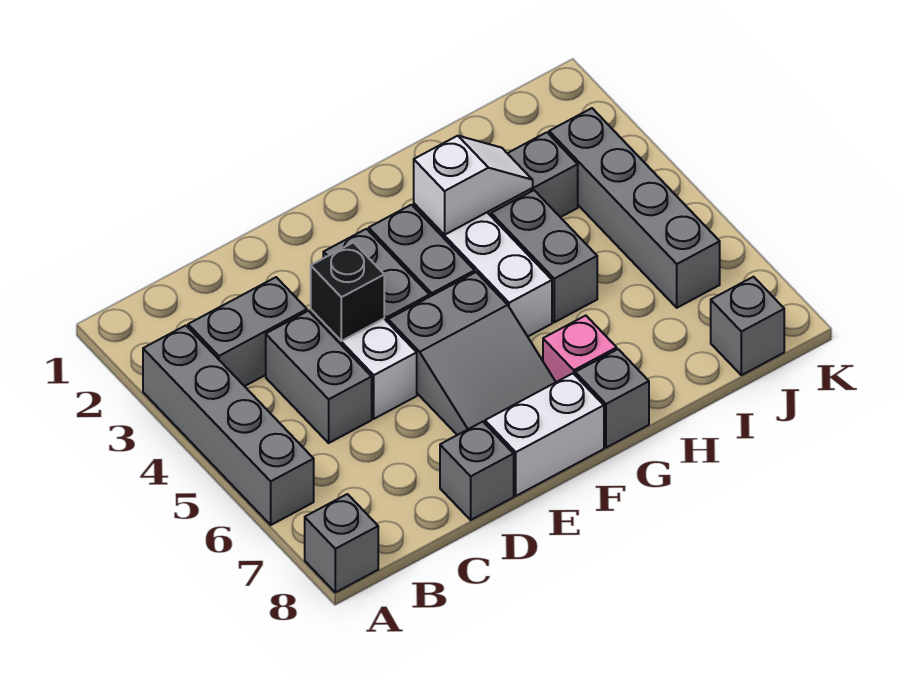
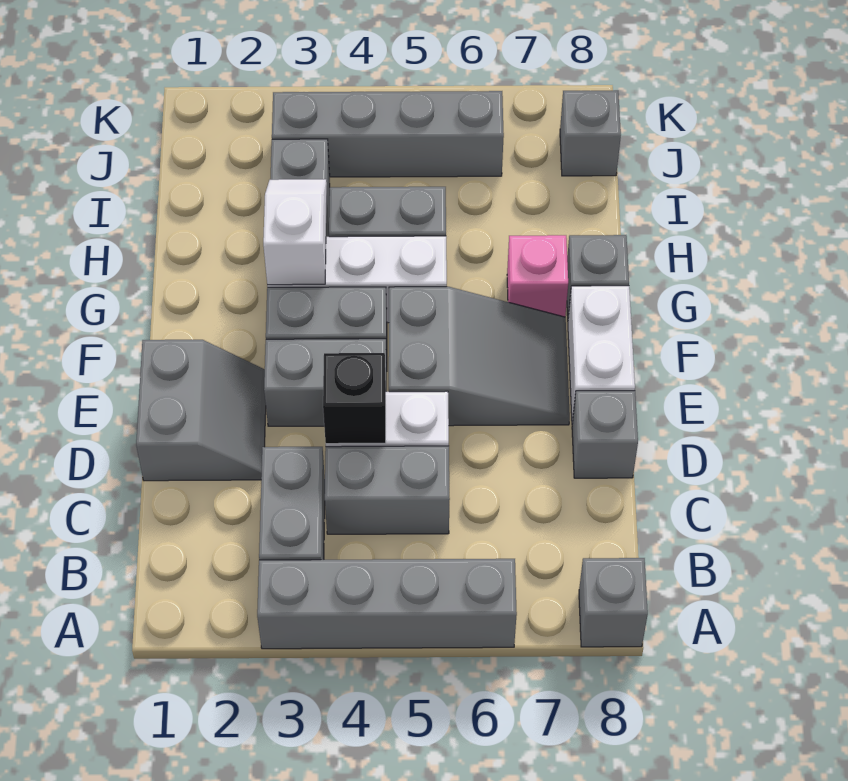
none -> grey 2x2 slope [136,340,266,481]

